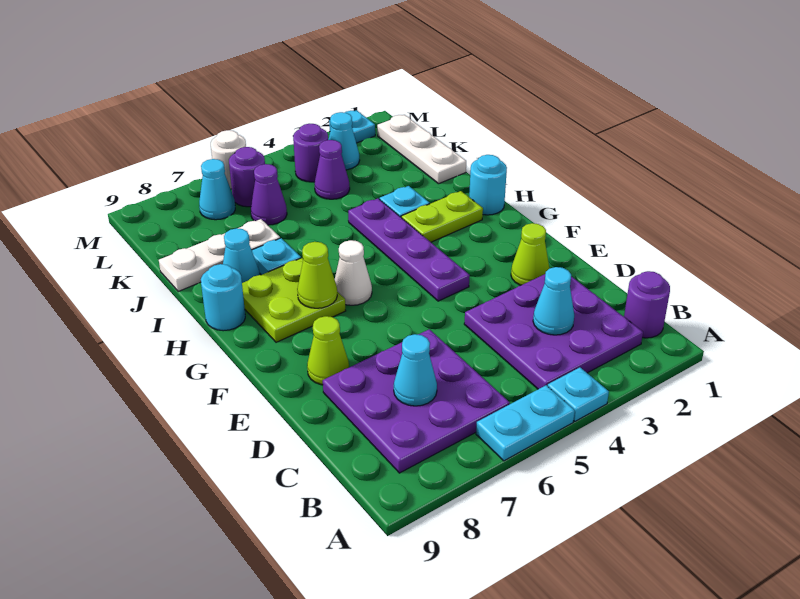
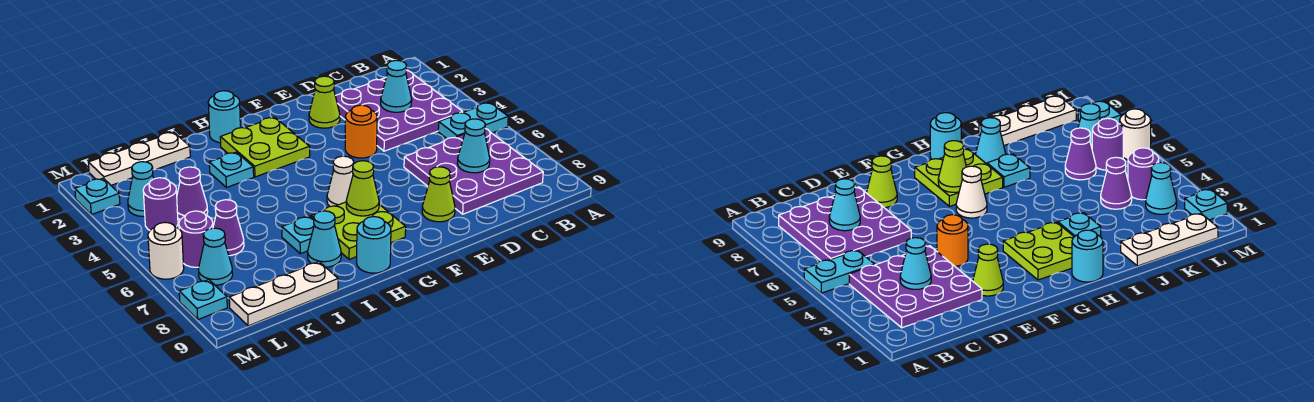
cyan 1x1 plate [548,367,609,421] -> cyan 1x1 plate moved to [179,280,227,319]
cyan 1x2 plate [476,385,575,461] -> cyan 1x2 plate turned to [438,103,508,139]
purple 1x1 round brick [624,271,670,338] -> none
none -> orange 1x1 round brick [345,105,377,158]
purple 1x4 plate [348,198,470,301] -> none
lime 1x2 plate [401,191,483,242] -> lime 2x2 plate [220,117,310,177]
white 1x3 plate [159,219,280,291] -> white 1x3 plate turned to [229,262,338,326]

